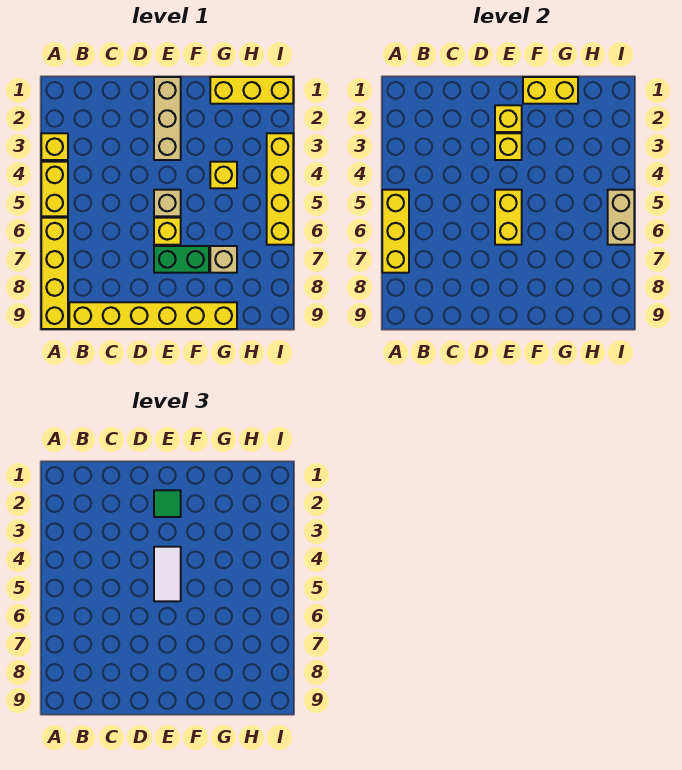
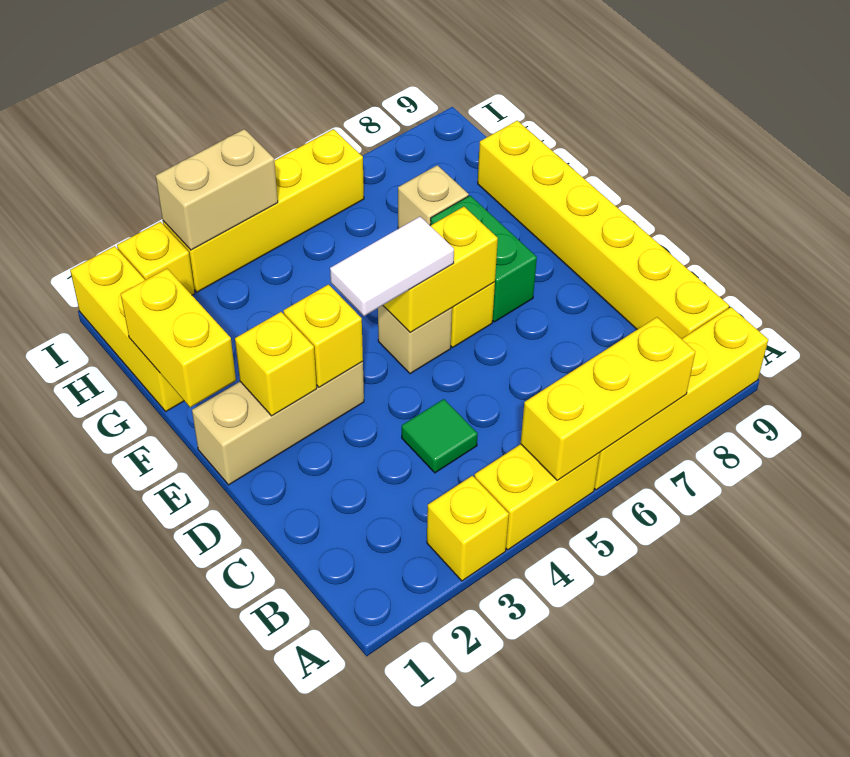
green 1x1 tile [154,490,181,517] -> green 1x1 tile moved to [402,399,478,473]
yellow 1x1 brick [210,162,237,188] -> yellow 1x1 brick moved to [117,222,195,295]
tan 1x2 brick [608,190,634,245] -> tan 1x2 brick moved to [156,129,278,250]

